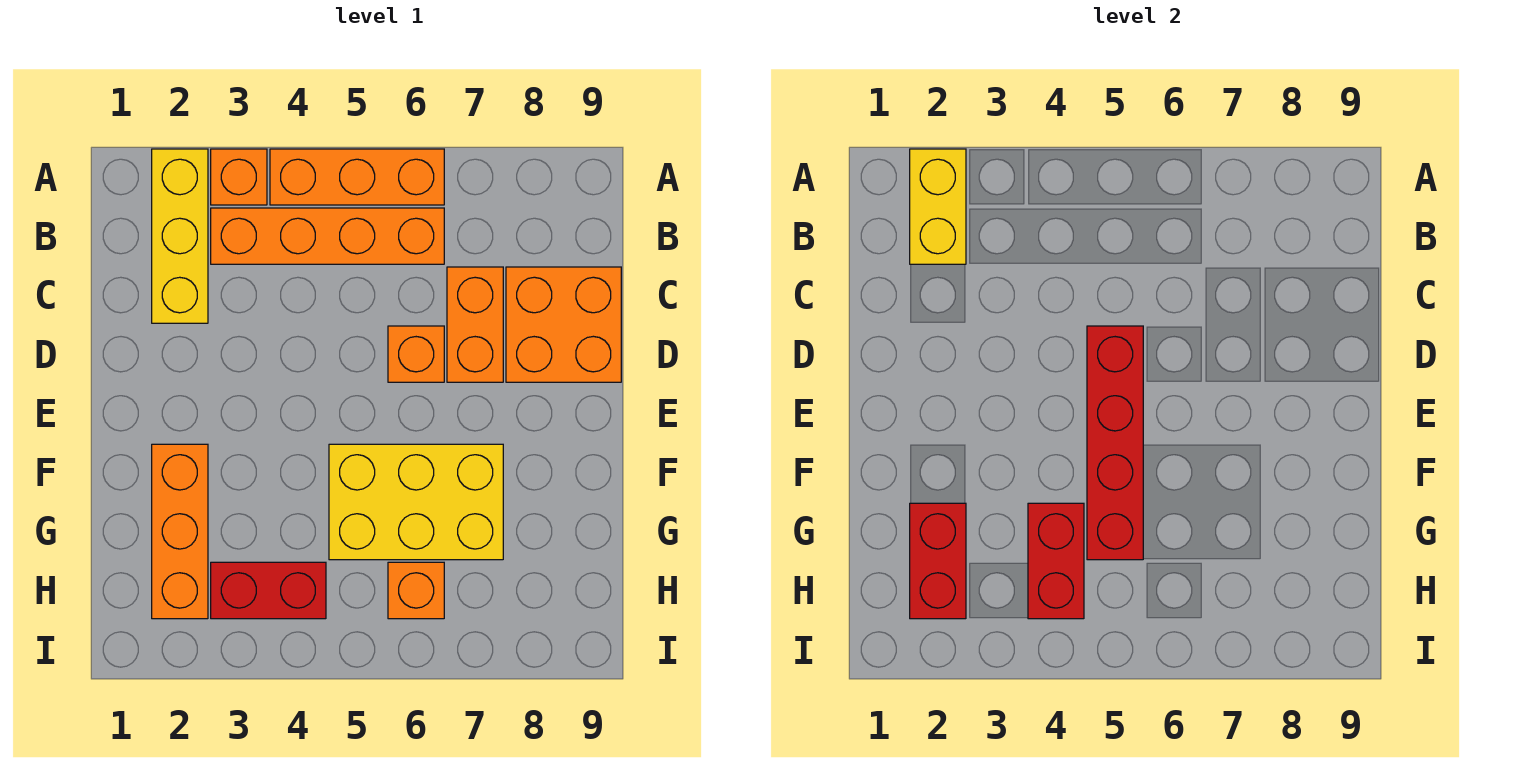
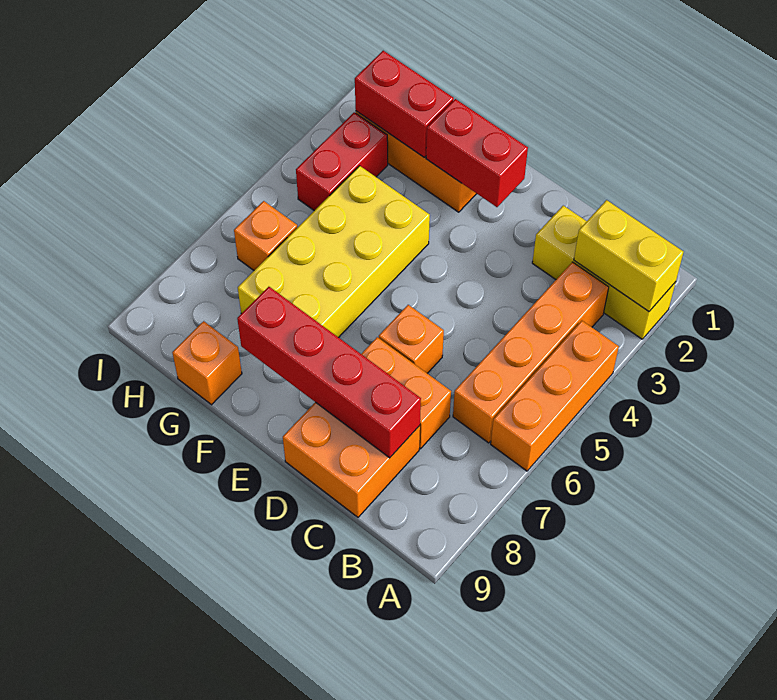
orange 1x1 brick [211,149,267,205] -> orange 1x1 brick moved to [172,321,242,405]
red 1x4 brick [1087,326,1143,560] -> red 1x4 brick moved to [237,287,421,458]
yellow 2x3 brick [329,444,503,560] -> yellow 2x4 brick [238,166,430,338]
red 1x2 brick [1028,503,1084,619] -> red 1x2 brick moved to [426,99,528,207]

